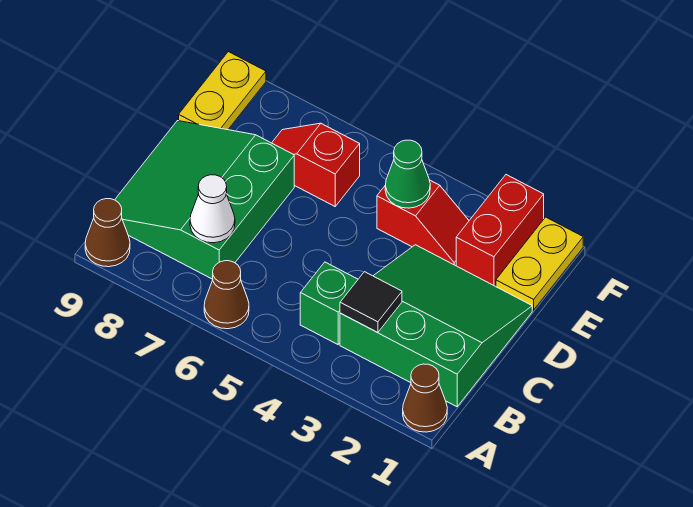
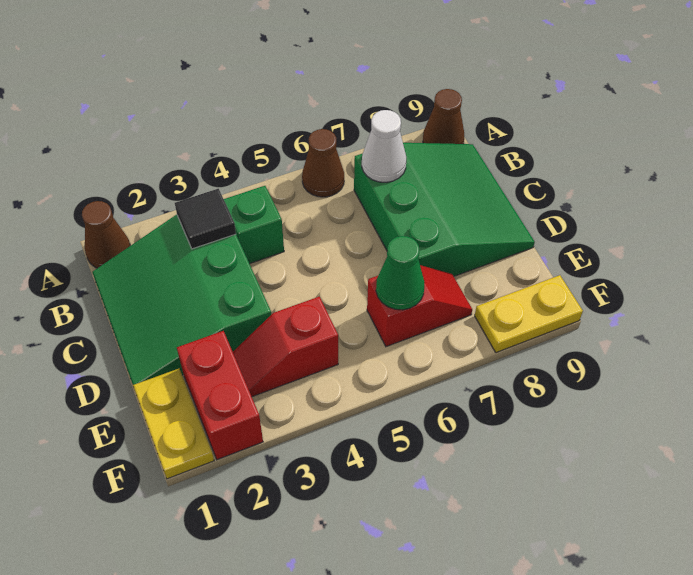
green 3x3 slope [340,245,532,407] -> green 3x3 slope turned to [92,215,271,385]
green 1x1 cone [385,140,430,208] -> green 1x1 cone moved to [376,236,425,310]
yellow 1x2 plate [179,52,266,130] -> yellow 1x2 plate turned to [475,275,583,353]

